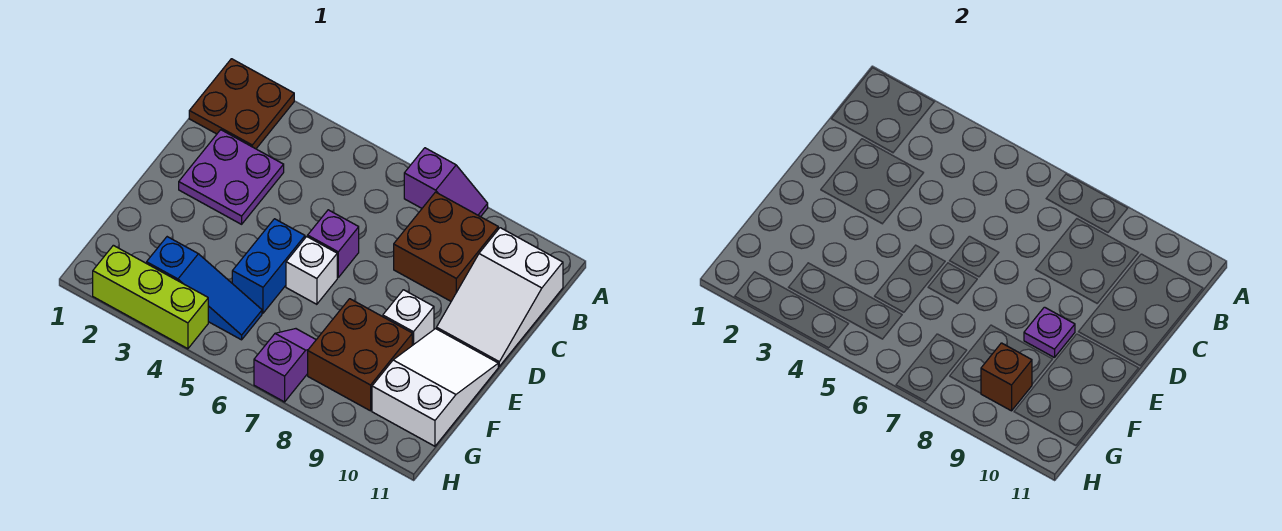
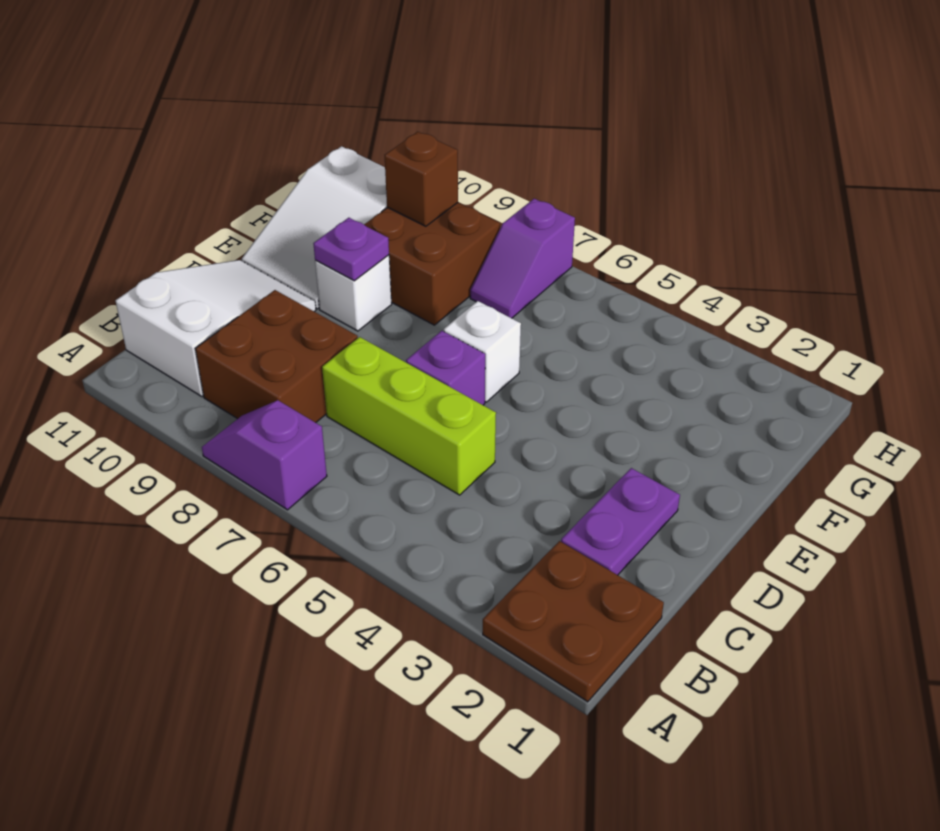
purple 2x2 plate [179,130,284,224] -> purple 1x2 plate [561,468,680,575]
blue 1x2 brick [232,219,305,313] -> none
blue 1x3 slope [147,237,262,340] -> none
lime 1x3 brick [93,245,208,349] -> lime 1x3 brick moved to [322,337,496,495]

